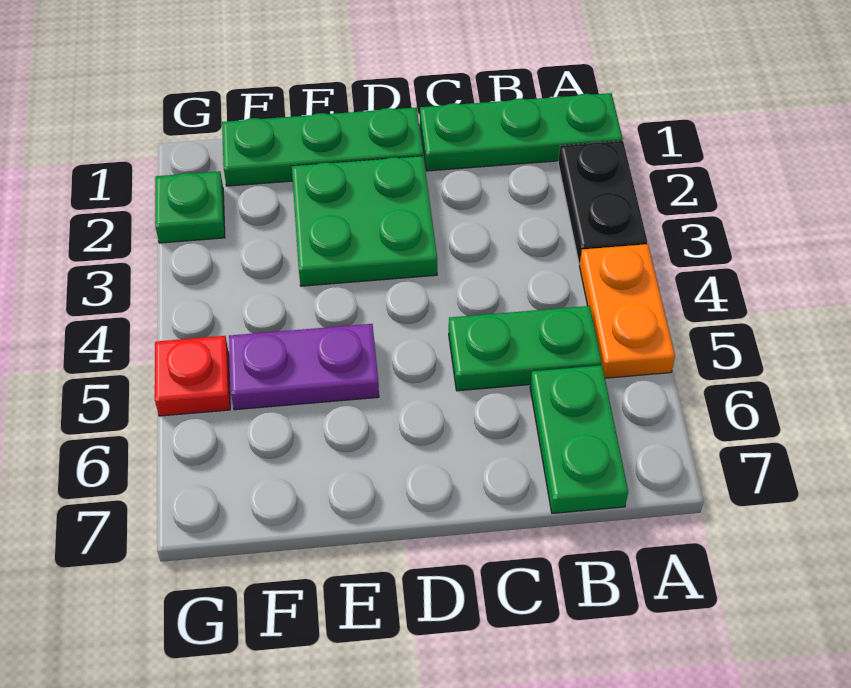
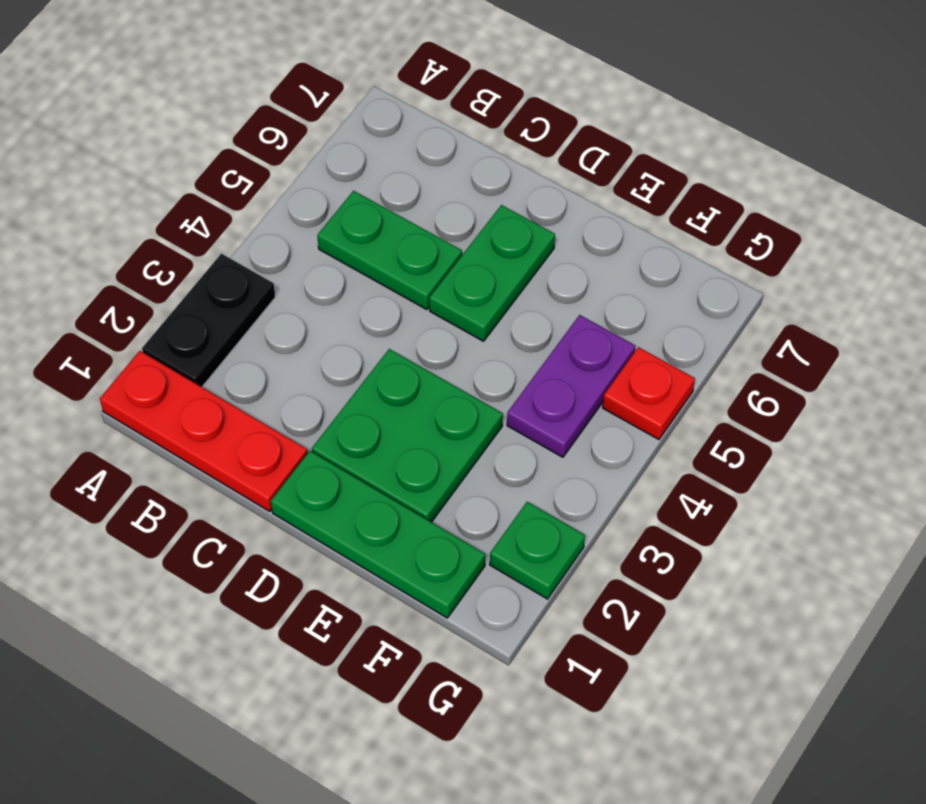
green 1x3 plate [420,93,623,171] -> red 1x3 plate [100,351,308,511]
orange 1x2 plate [580,244,675,378] -> none
green 1x2 plate [530,365,628,513] -> green 1x2 plate moved to [429,205,555,341]
purple 1x2 plate [229,324,379,410] -> purple 1x2 plate turned to [507,315,635,457]

